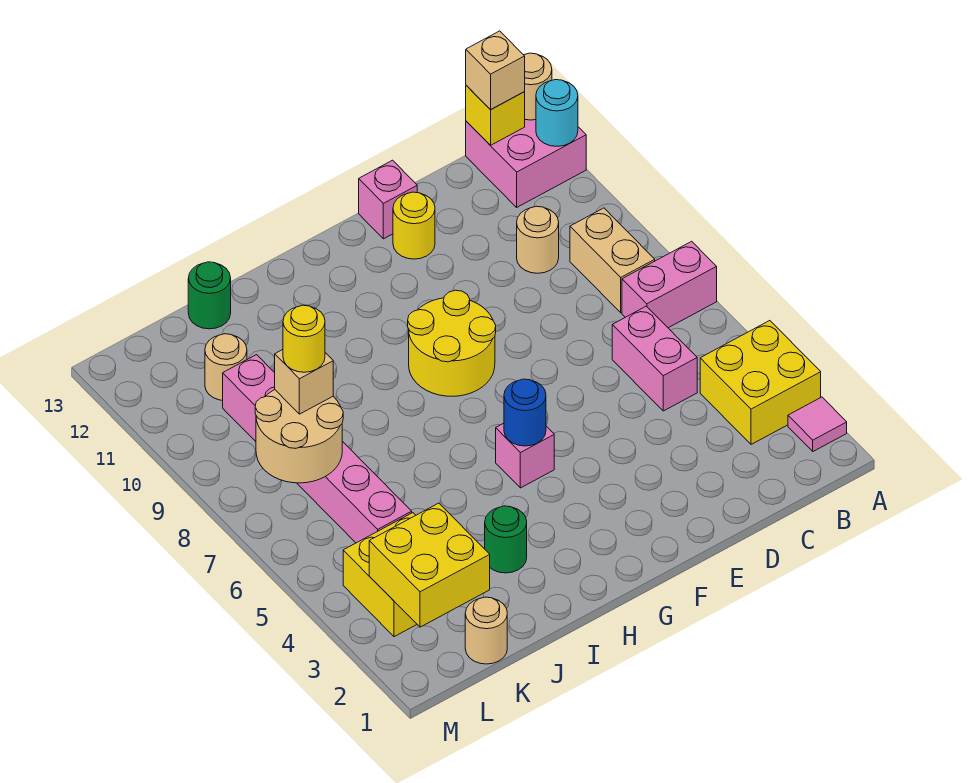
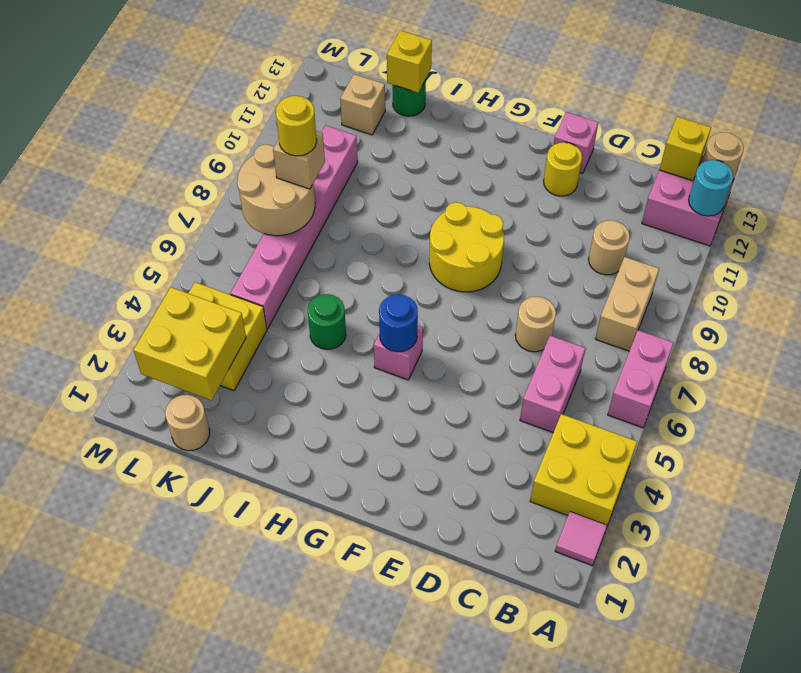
pink 1x2 brick [622,241,717,328] -> pink 1x2 brick turned to [608,330,673,428]
tan 1x1 brick [466,31,525,110] -> tan 1x1 brick moved to [340,74,385,135]
green 1x1 round brick [485,506,527,573] -> green 1x1 round brick moved to [308,294,346,349]
none -> yellow 1x1 brick [387,30,432,93]
tan 1x1 round brick [205,334,247,400] -> tan 1x1 round brick moved to [515,297,556,352]

